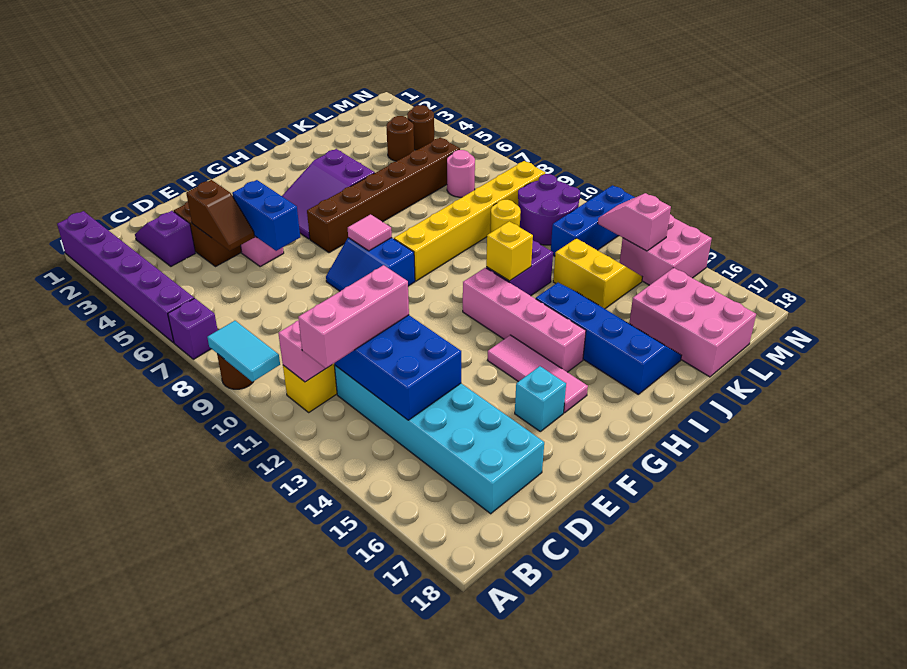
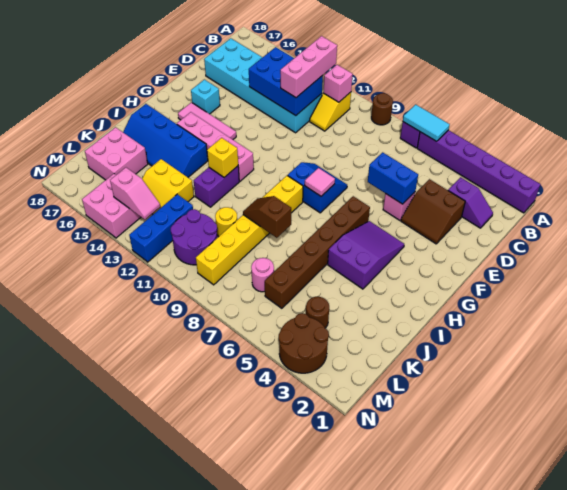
cyan 1x2 tile [207,321,280,382] -> cyan 1x2 tile moved to [403,105,450,141]
brown 1x2 slope [186,180,255,251] -> brown 1x2 slope moved to [243,196,291,238]
pink 2x3 brick [629,268,756,377] -> pink 2x2 brick [85,127,148,180]
brown 1x1 round brick [407,105,434,150] -> brown 2x2 round brick [279,313,329,373]

